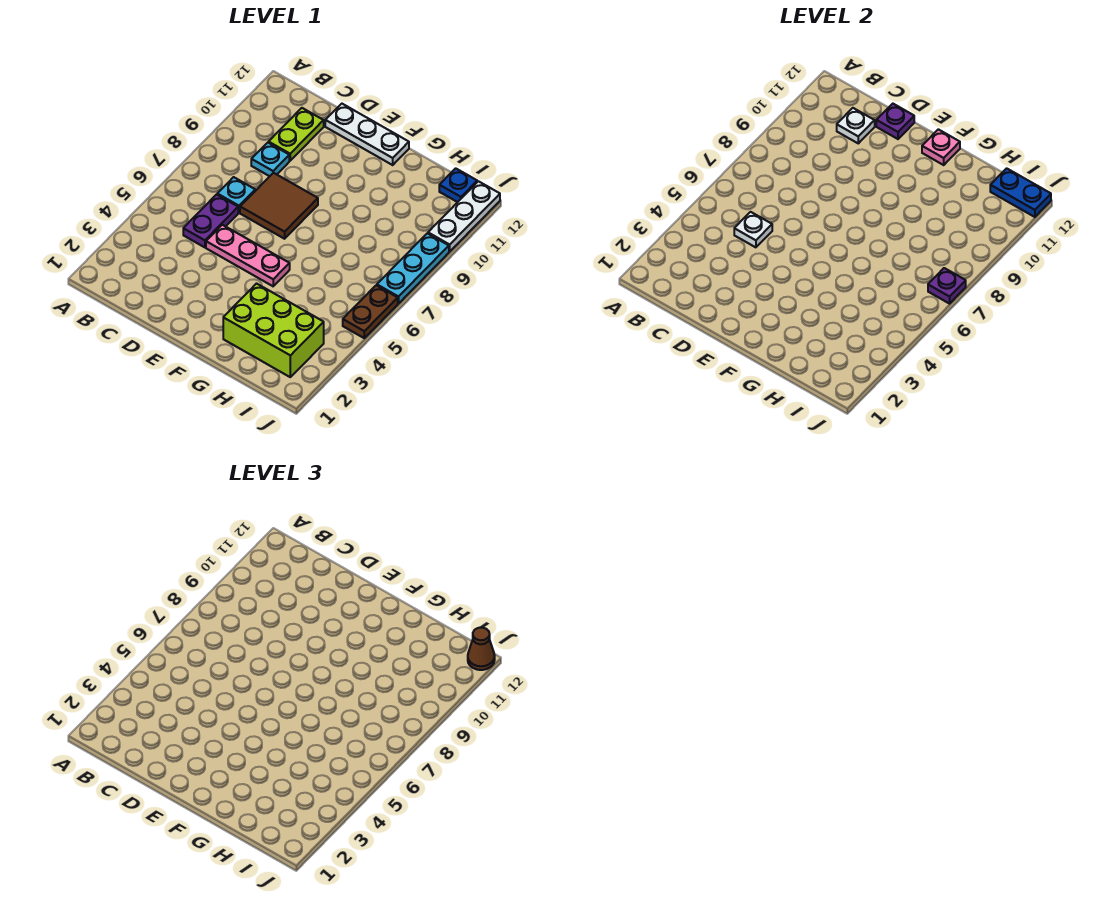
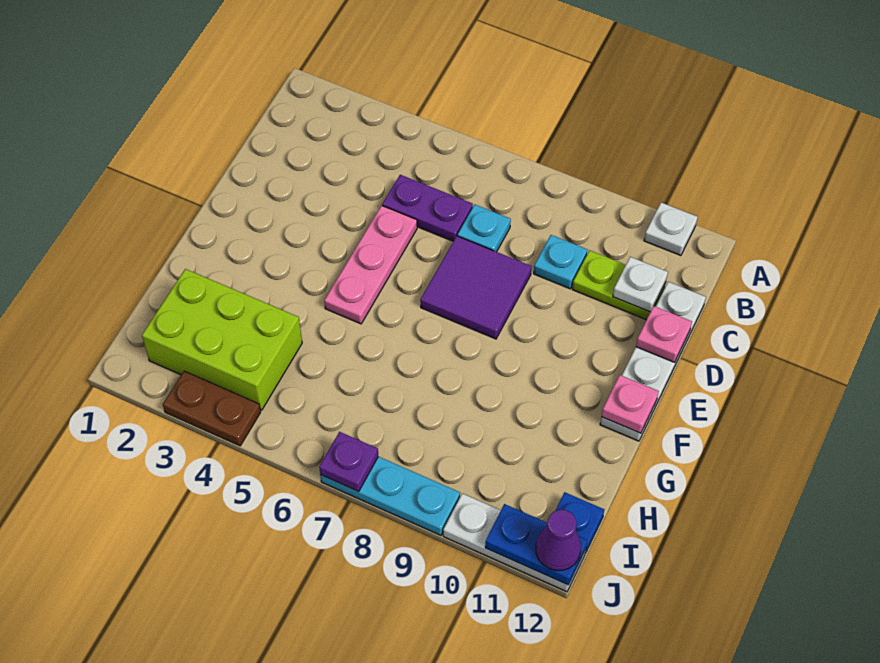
white 1x1 plate [734,212,772,247] -> white 1x1 plate moved to [644,203,698,255]
brown 2x2 tile [240,173,318,239] -> purple 2x2 tile [420,236,532,339]
white 1x3 plate [325,104,409,165] -> white 1x4 plate [600,282,706,441]
purple 1x1 plate [876,104,914,139] -> pink 1x1 plate [636,306,692,362]
lime 2x3 brick [223,284,324,377] -> lime 2x3 brick turned to [142,269,302,410]
blue 1x2 plate [990,168,1051,217] -> blue 1x2 plate turned to [485,504,587,585]
brown 1x2 plate [343,285,398,338] -> brown 1x2 plate moved to [163,371,261,446]
brown 1x1 cone [468,628,495,670] -> purple 1x1 cone [536,510,581,571]

